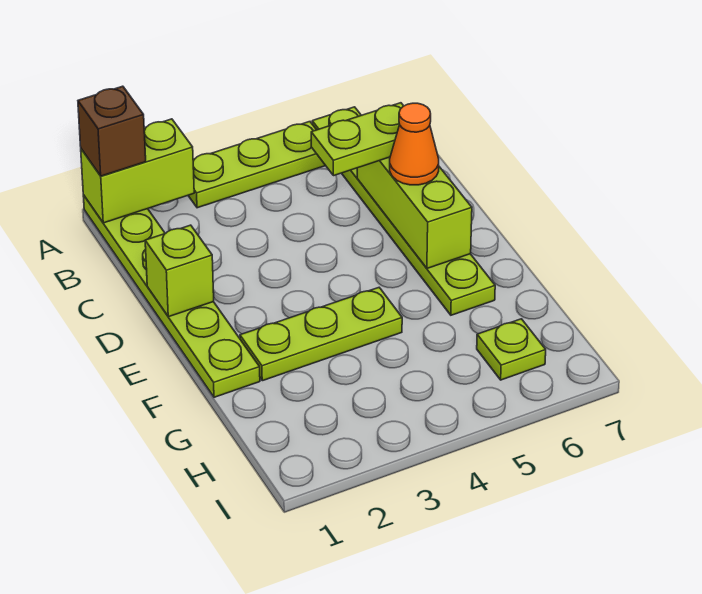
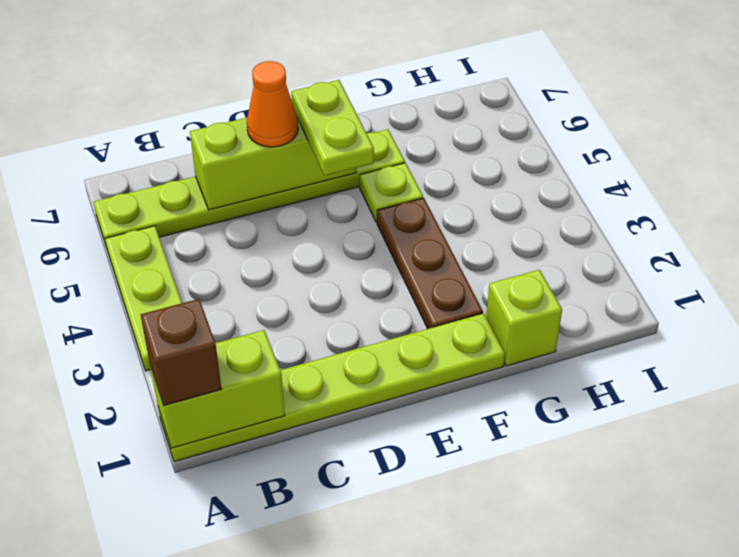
lime 1x2 brick [81,119,194,223] -> lime 1x2 brick turned to [150,330,285,448]
lime 1x2 plate [311,103,403,176] -> lime 1x2 plate moved to [291,80,374,176]
lime 1x1 brick [145,225,214,317] -> lime 1x1 brick moved to [486,270,562,366]
lime 1x3 plate [240,288,402,381] -> brown 1x3 plate [377,198,483,329]
lime 1x1 plate [477,319,546,380] -> lime 1x1 plate moved to [360,163,423,222]

